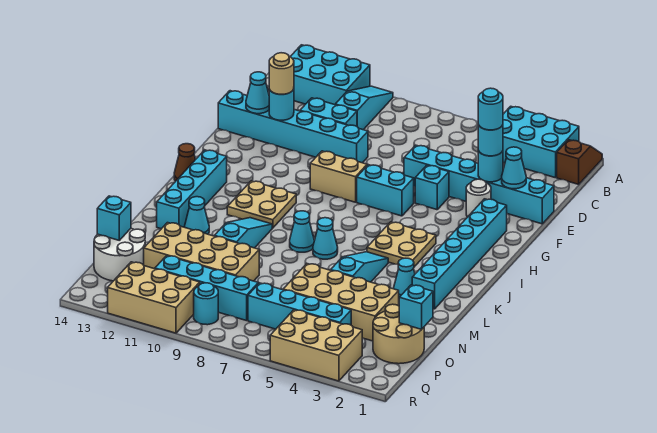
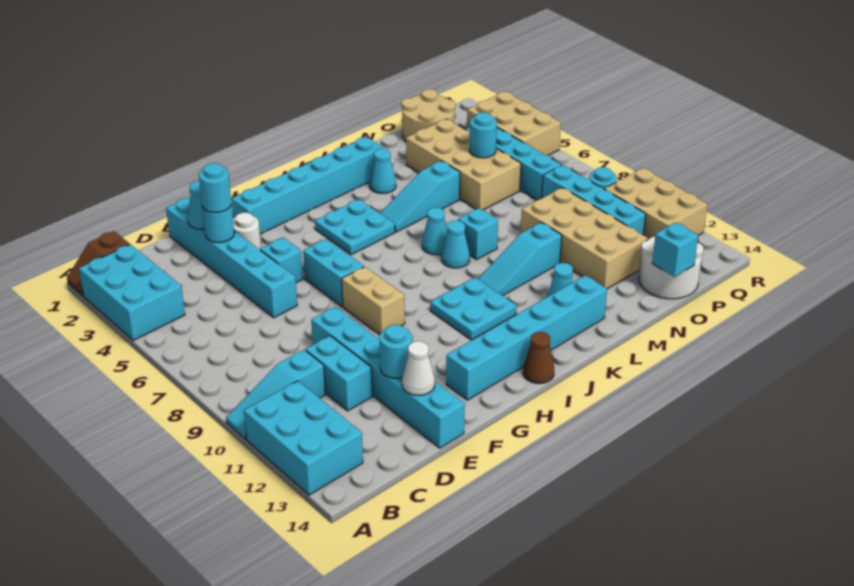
cyan 1x1 round brick [478,88,503,130] -> cyan 1x1 round brick moved to [469,113,497,158]
tan 1x1 round brick [269,53,294,94] -> none
cyan 1x1 cone [246,72,269,114] -> white 1x1 cone [402,341,435,395]
tan 2x2 plate [367,222,436,267] -> cyan 2x2 plate [315,199,395,255]
tan 2x2 plate [227,181,296,228] -> cyan 2x2 plate [430,278,517,340]
cyan 1x4 brick [157,150,227,229] -> cyan 1x6 brick [446,275,607,400]
cyan 1x1 brick [399,285,433,329] -> cyan 1x1 brick moved to [458,208,498,259]

